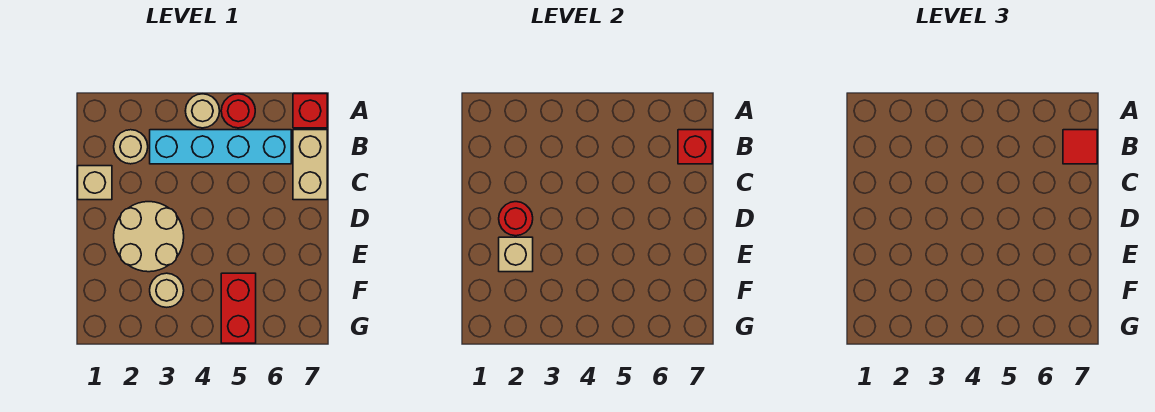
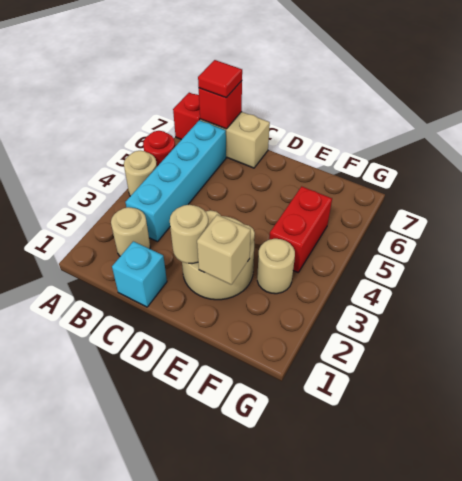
tan 1x1 brick [78,166,112,200] -> cyan 1x1 brick [112,241,167,307]
red 1x1 round brick [499,202,533,236] -> tan 1x1 round brick [170,205,208,264]
red 1x2 brick [221,273,256,343] -> red 1x2 brick turned to [269,186,332,272]

